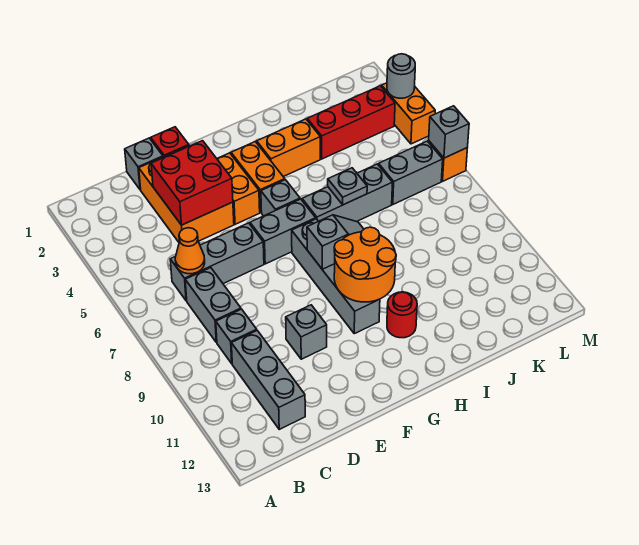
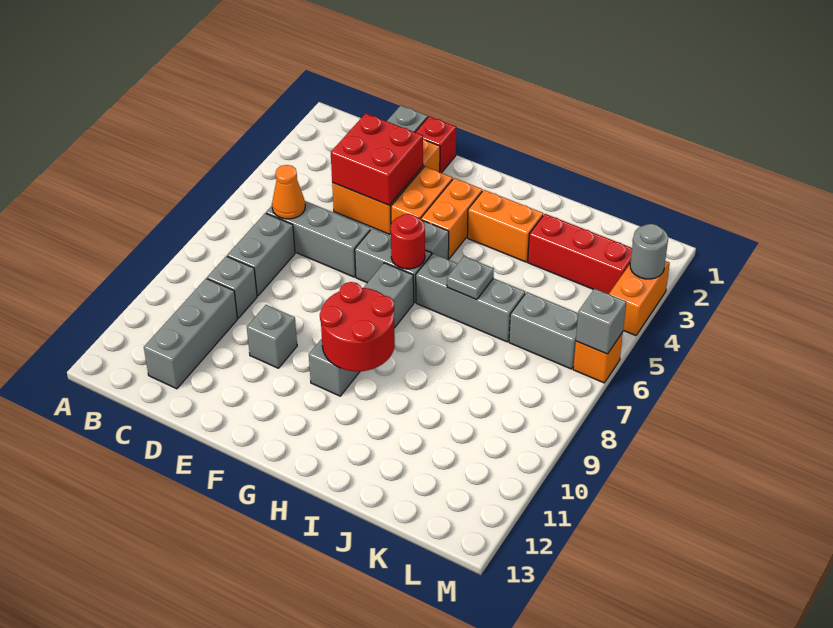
grey 1x2 slope [307,215,364,269] -> none
orange 2x2 round brick [334,227,396,302] -> red 2x2 round brick [320,282,395,371]
red 1x1 round brick [387,292,417,338] -> red 1x1 round brick moved to [391,214,425,269]

